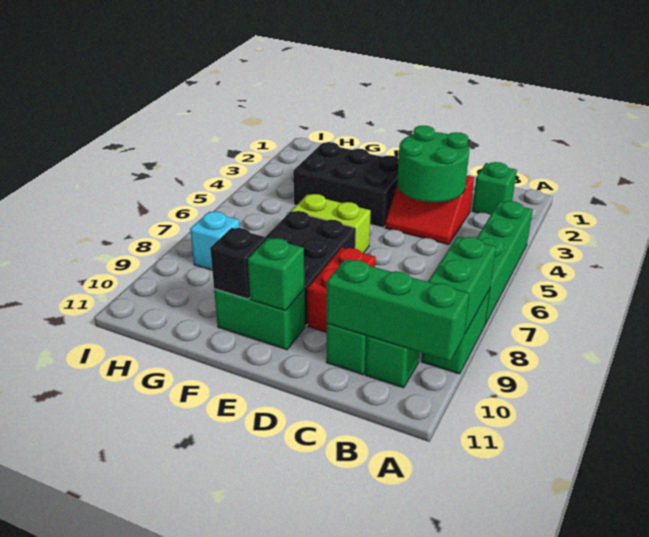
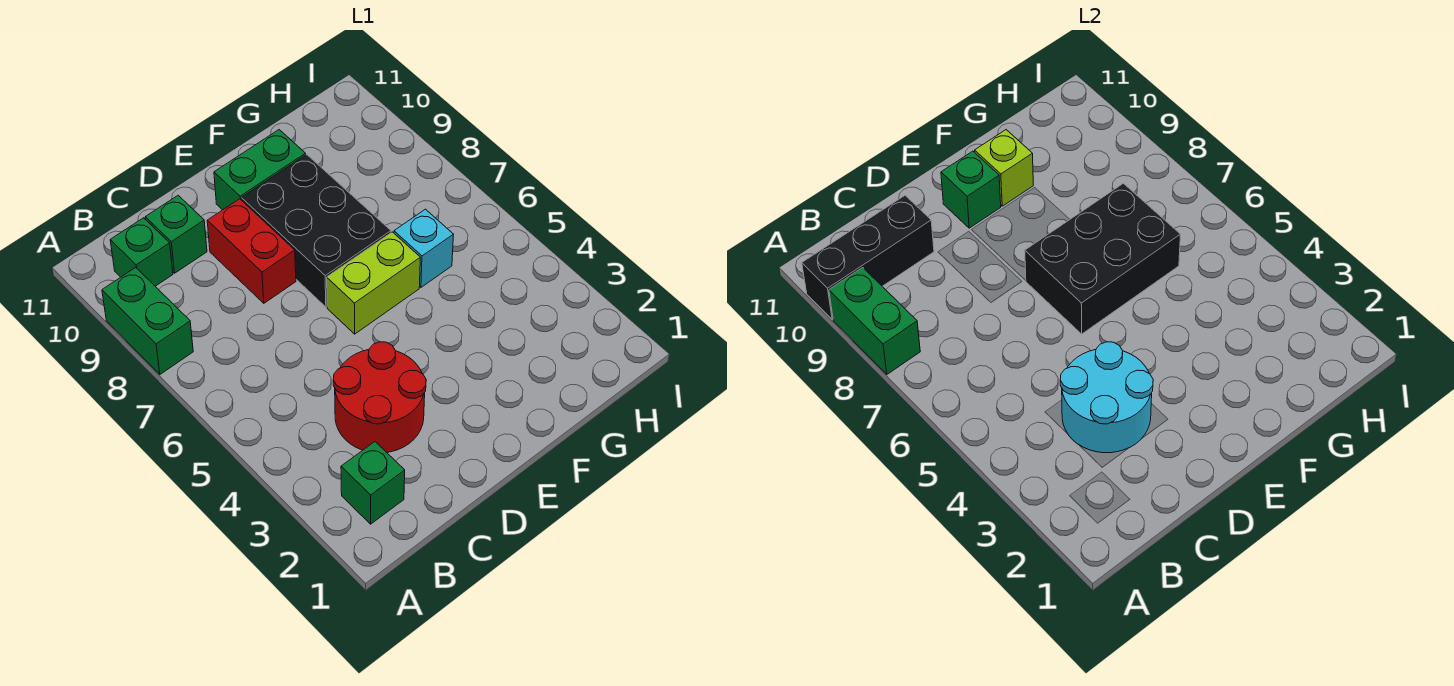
green 1x4 brick [477,201,533,324] -> none
green 1x3 brick [327,259,469,361] -> black 1x3 brick [802,195,934,320]
red 2x2 slope [385,176,474,244] -> red 2x2 round brick [333,342,426,452]
green 2x2 round brick [397,126,469,202] -> cyan 2x2 round brick [1060,342,1153,453]
black 2x3 brick [293,142,399,228] -> black 2x3 brick moved to [1025,183,1181,334]
black 1x1 brick [210,228,266,299] -> lime 1x1 brick [975,130,1033,206]
cyan 1x1 brick [190,211,240,270] -> cyan 1x1 brick moved to [394,209,454,287]

